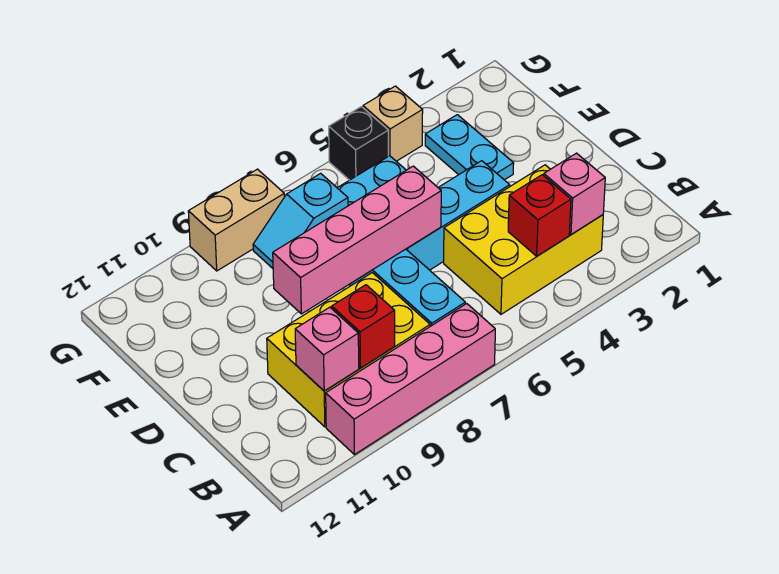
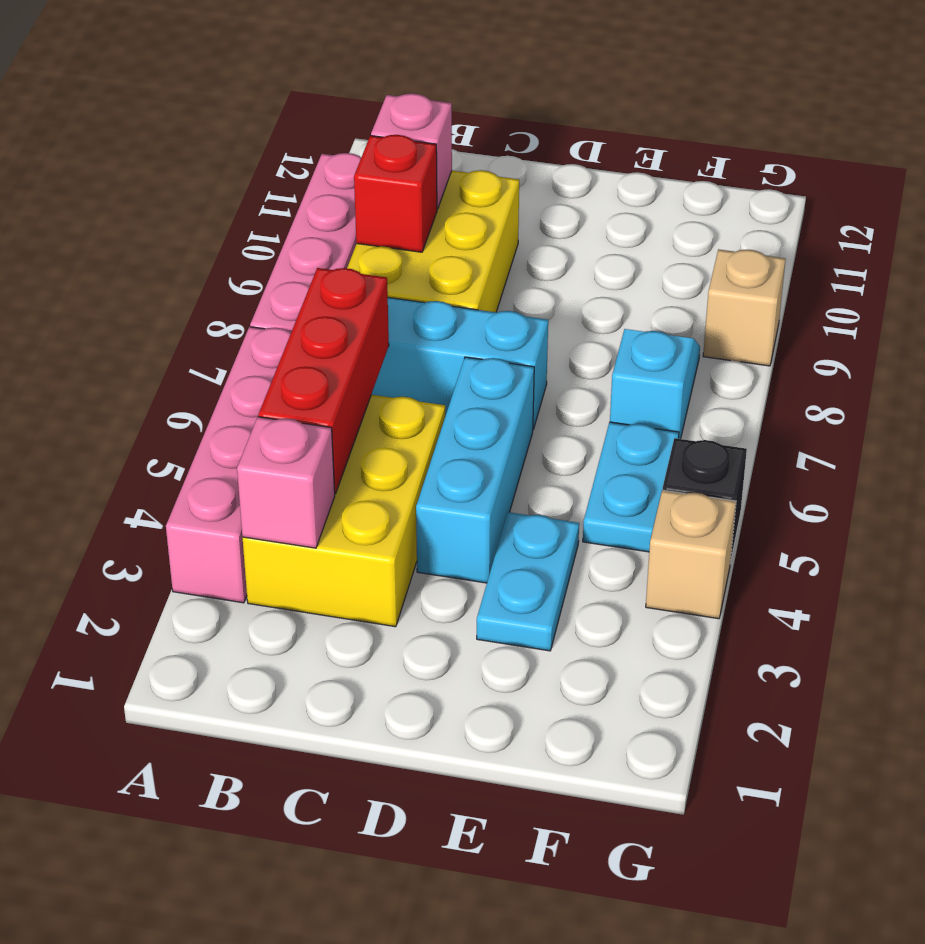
red 1x1 brick [508,175,571,256] -> red 1x3 brick [259,268,389,494]
pink 1x4 brick [273,166,441,314] -> pink 1x4 brick moved to [166,327,291,603]
cyan 1x2 plate [425,115,514,180] -> cyan 1x2 plate turned to [477,512,579,651]
tan 1x2 brick [188,169,284,271] -> tan 1x1 brick [703,249,785,366]

